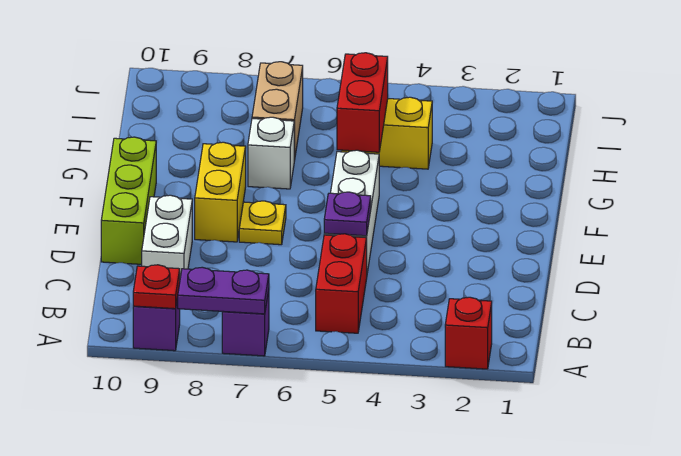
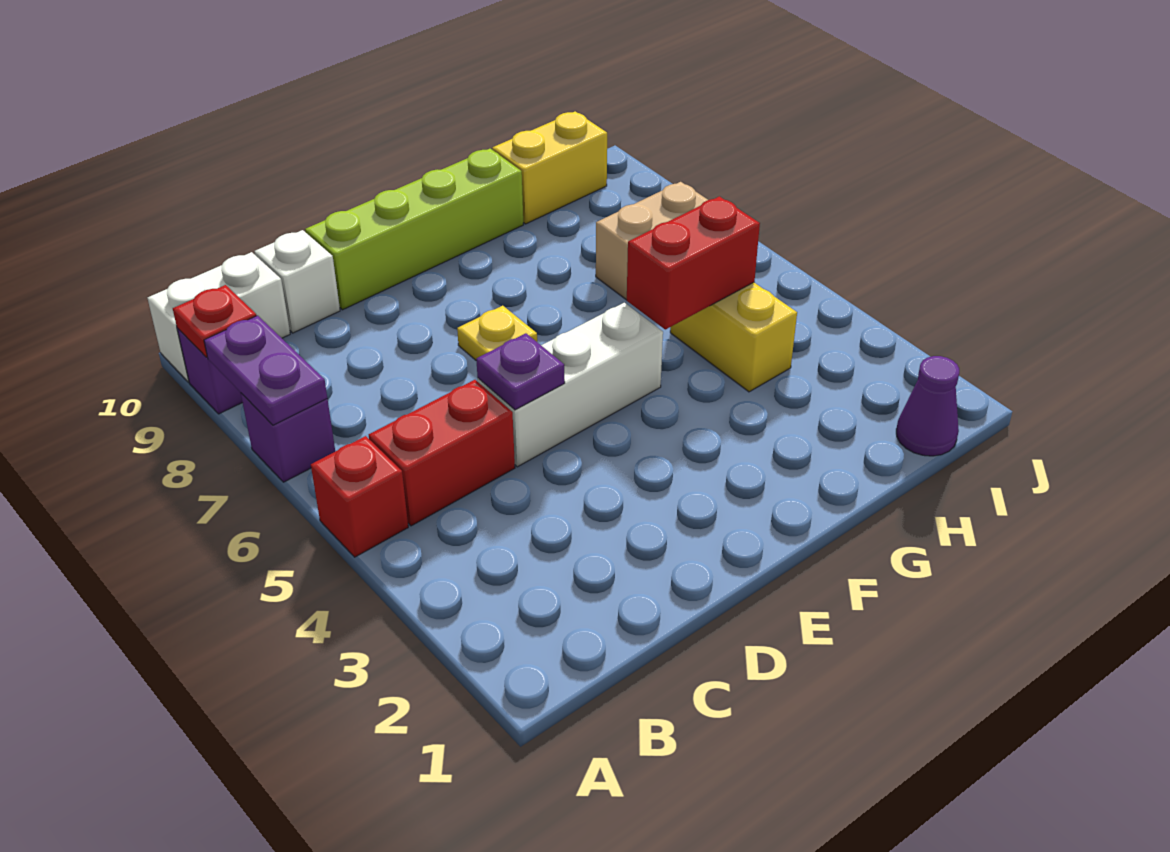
red 1x1 brick [445,297,492,369] -> red 1x1 brick moved to [311,436,408,557]
white 1x2 brick [142,195,192,278] -> white 1x2 brick moved to [147,252,290,382]
lime 1x3 brick [101,137,156,264] -> lime 1x4 brick [305,149,523,310]
yellow 1x2 brick [195,142,246,242] -> yellow 1x2 brick moved to [492,111,607,224]
white 1x1 brick [248,117,294,189] -> white 1x1 brick moved to [254,230,340,333]
none -> purple 1x1 cone [896,356,959,456]

